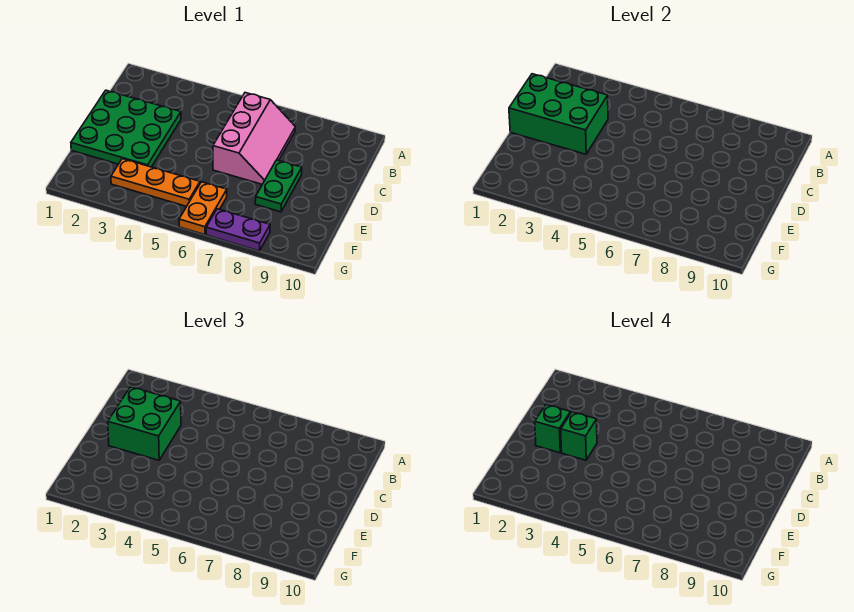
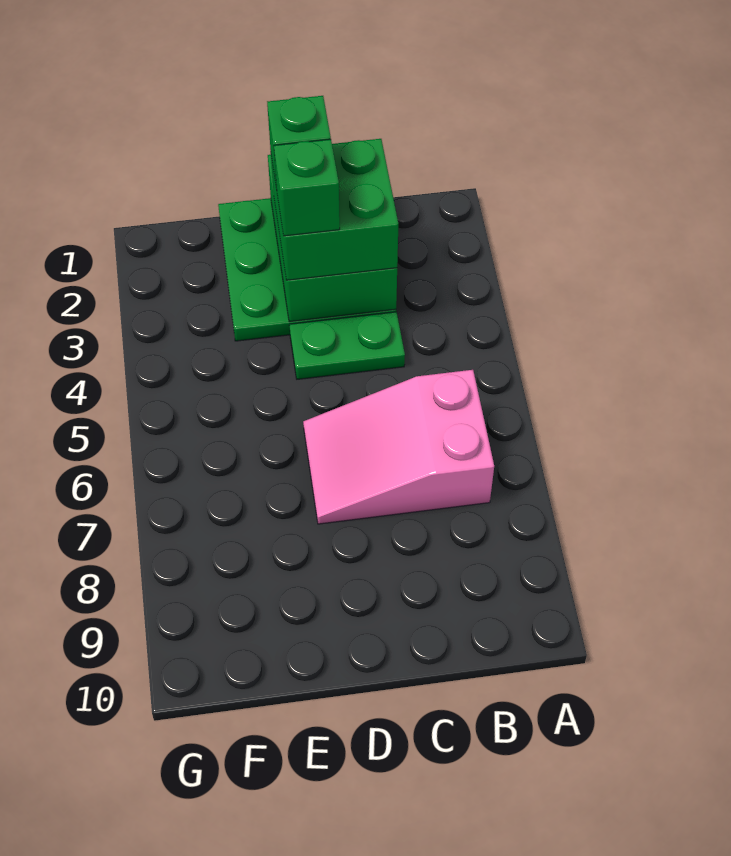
pink 2x3 slope [213,93,295,184] -> pink 2x3 slope turned to [303,370,494,524]
green 1x2 plate [255,160,302,212] -> green 1x2 plate moved to [289,312,405,379]
orange 1x3 plate [111,159,200,206] -> none
orange 1x2 plate [179,182,227,235] -> none
purple 1x2 plate [206,209,270,251] -> none

